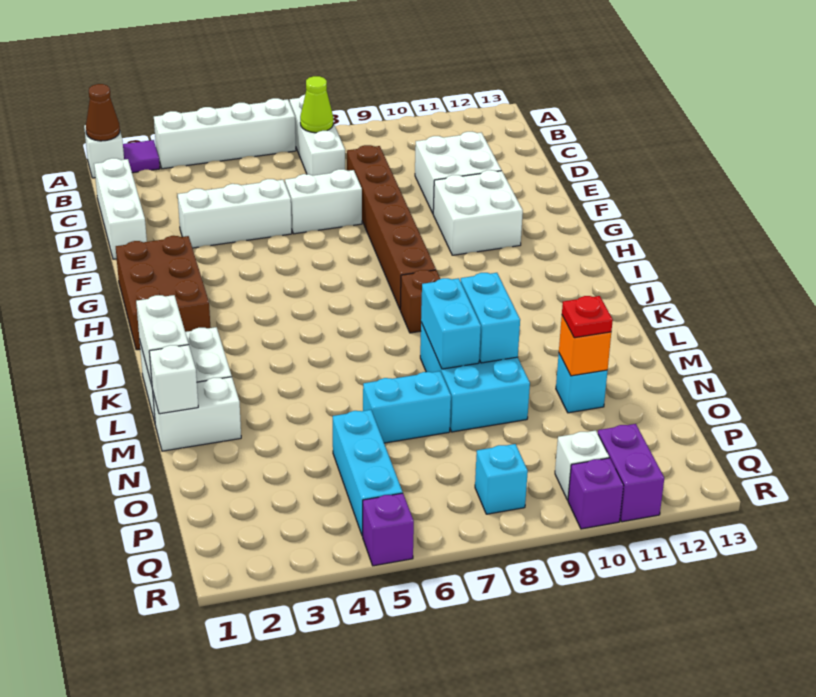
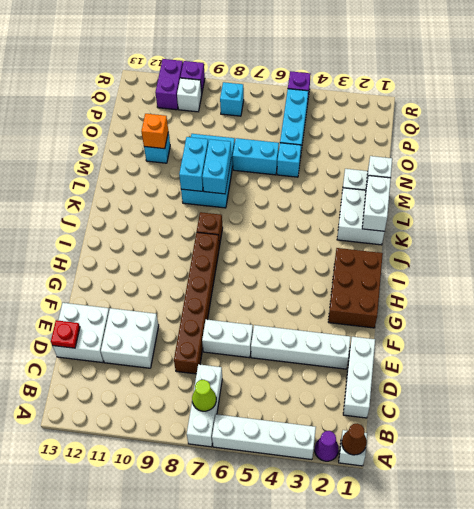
purple 1x1 tile [123,140,160,173] -> purple 1x1 cone [315,431,339,461]
white 1x3 brick [178,179,292,248] -> white 1x4 brick [251,325,351,369]
white 2x2 brick [433,170,523,255] -> white 2x2 brick moved to [53,303,109,363]
none -> cyan 1x1 brick [277,143,301,177]
red 1x1 plate [562,296,613,338] -> red 1x1 plate moved to [51,320,80,348]

